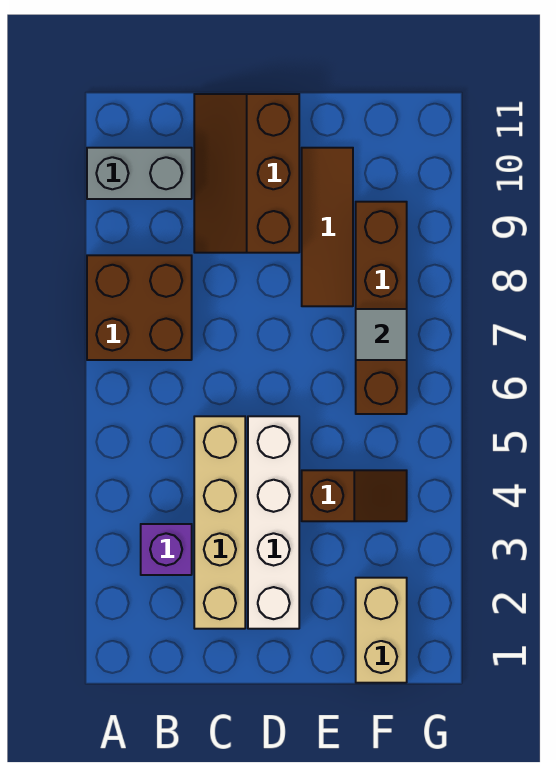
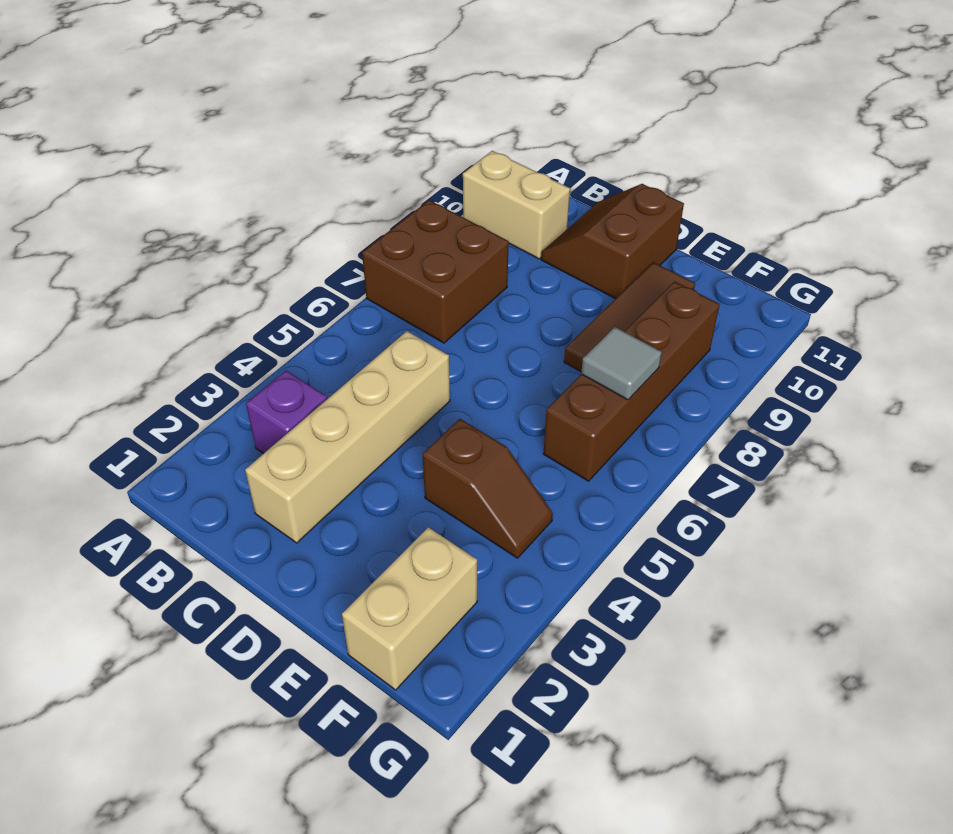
grey 1x2 brick [87,148,192,199] -> tan 1x2 brick [463,151,570,259]
brown 2x3 slope [194,94,299,253] -> brown 2x2 slope [541,184,684,299]
white 1x4 brick [248,416,299,629] -> none

